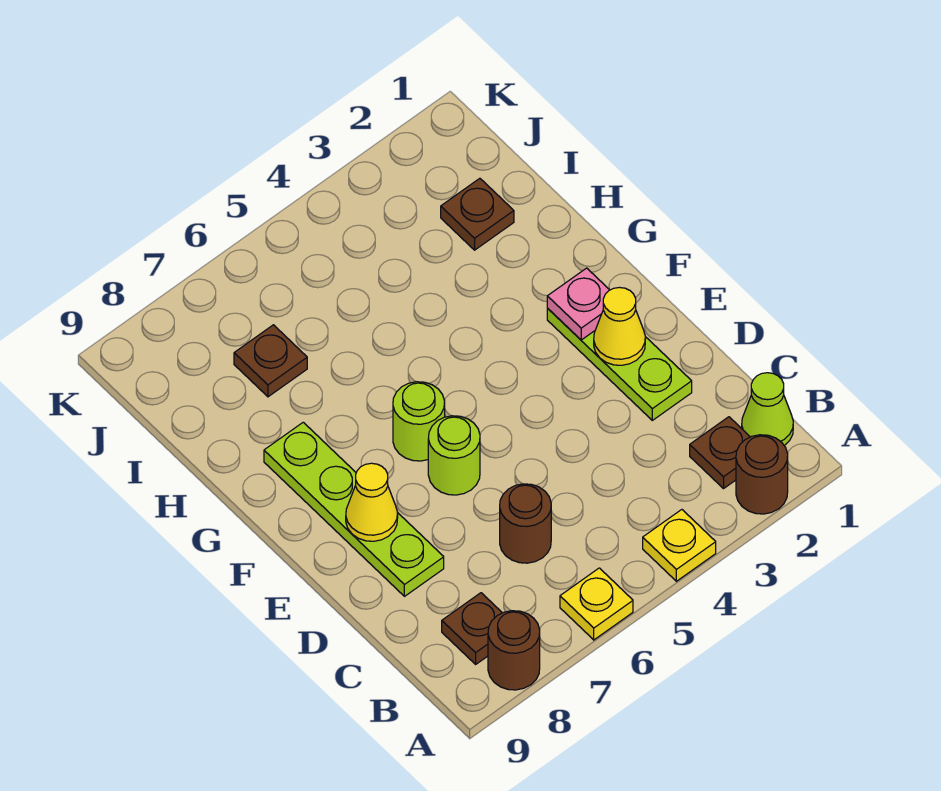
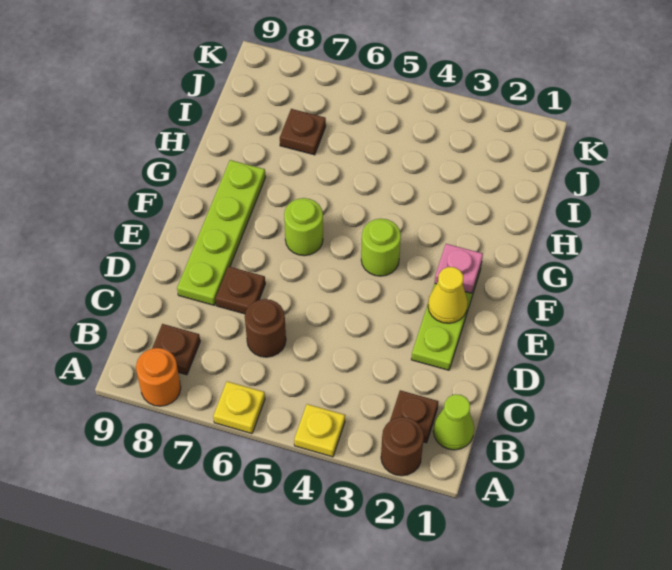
brown 1x1 round brick [488,611,540,690] -> orange 1x1 round brick [136,348,181,406]
lime 1x1 round brick [428,416,480,495] -> lime 1x1 round brick moved to [361,219,401,276]
yellow 1x1 cone [346,463,398,541] -> none
brown 1x1 plate [441,178,514,250] -> brown 1x1 plate moved to [216,266,265,314]

